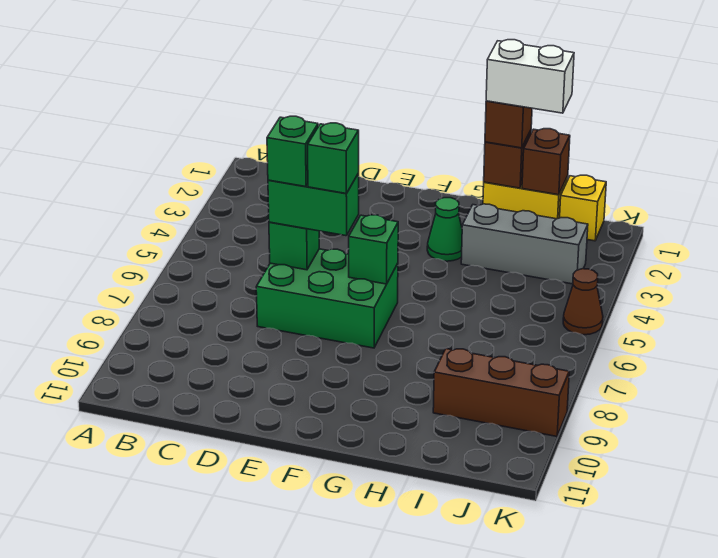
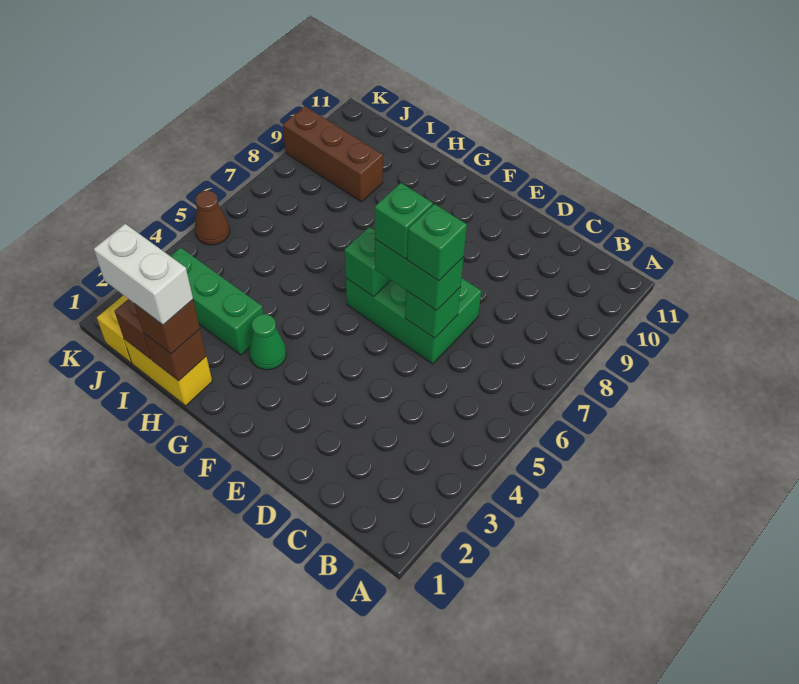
grey 1x3 brick [461,204,588,284] -> green 1x3 brick [171,248,263,355]

